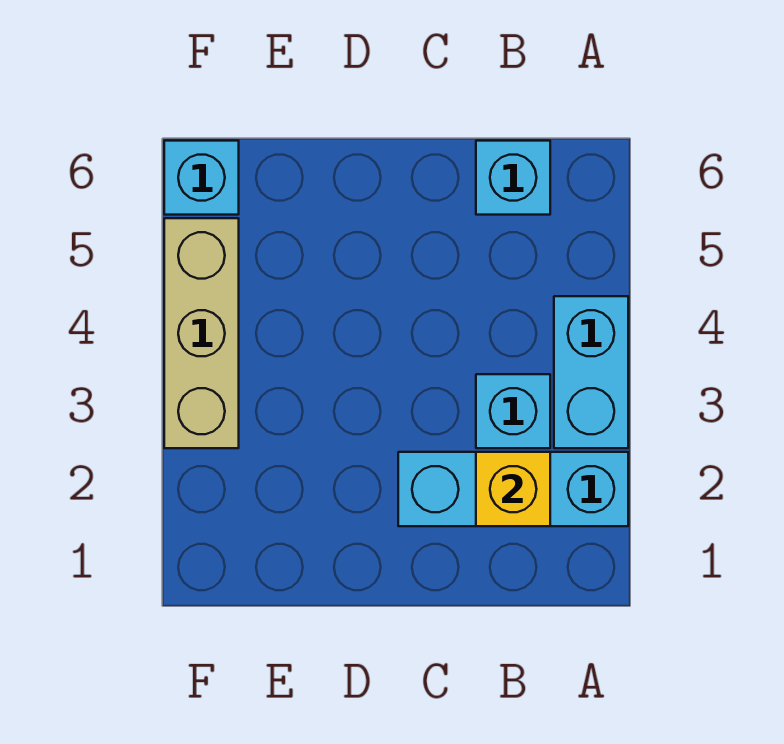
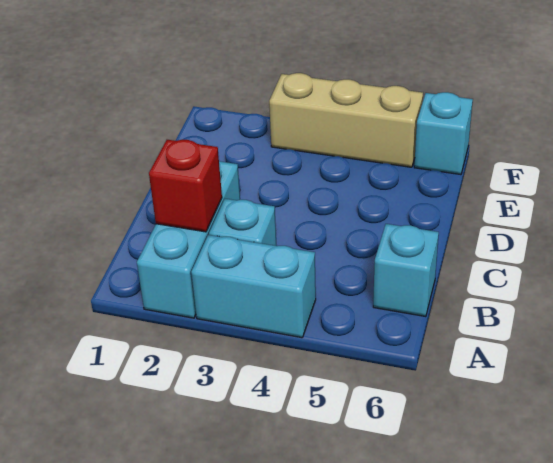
yellow 1x1 brick [476,452,550,526] -> red 1x1 brick [149,140,222,232]

